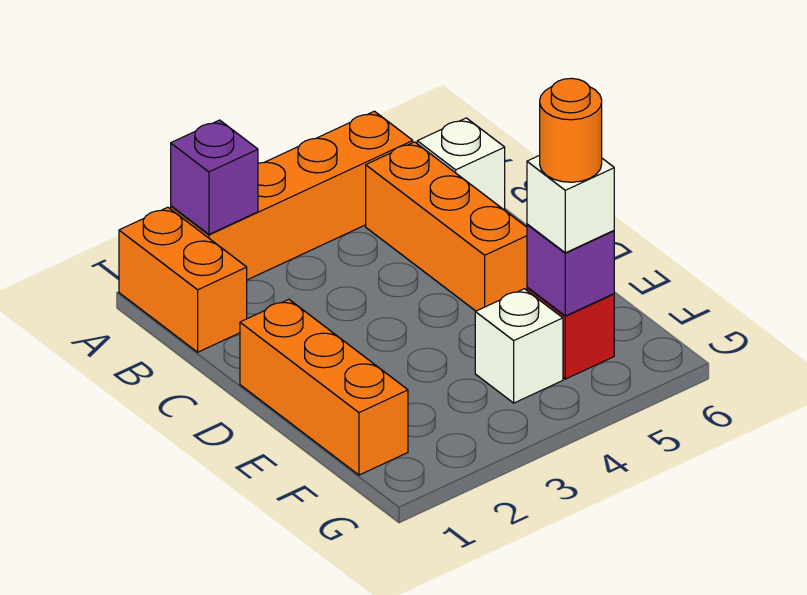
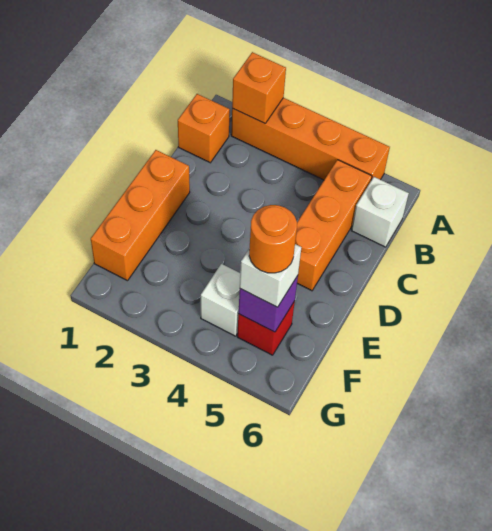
orange 1x2 brick [119,207,247,352] -> orange 1x1 brick [178,94,230,163]
purple 1x1 brick [171,120,258,234] -> orange 1x1 brick [232,52,286,123]

